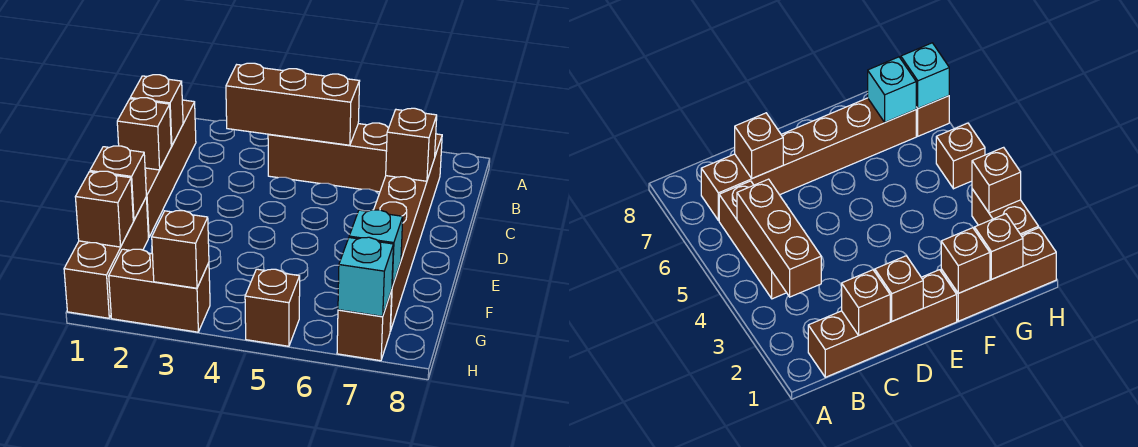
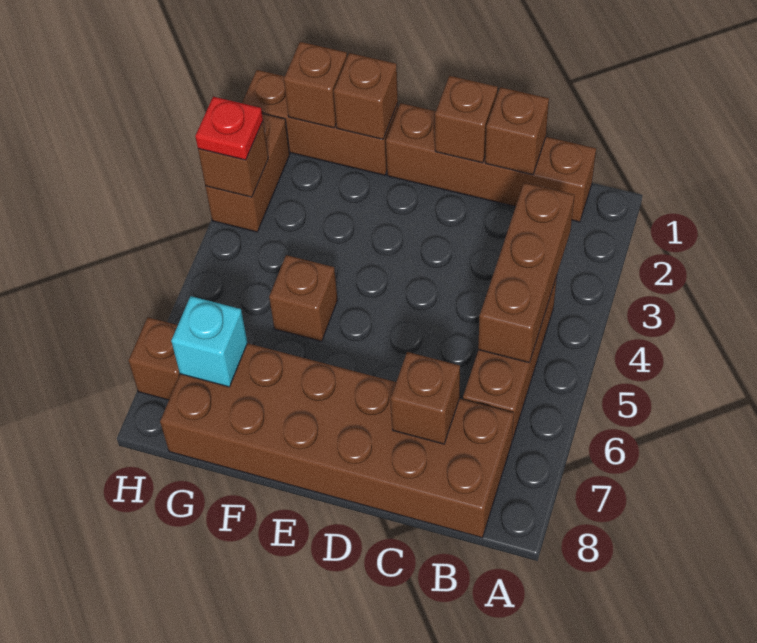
brown 1x6 brick [374,134,442,331] -> brown 2x6 brick [160,343,514,538]
none -> red 1x1 plate [195,97,263,160]
brown 1x1 brick [245,269,300,346] -> brown 1x1 brick moved to [269,255,338,342]
cyan 1x1 brick [338,237,393,316] -> none

